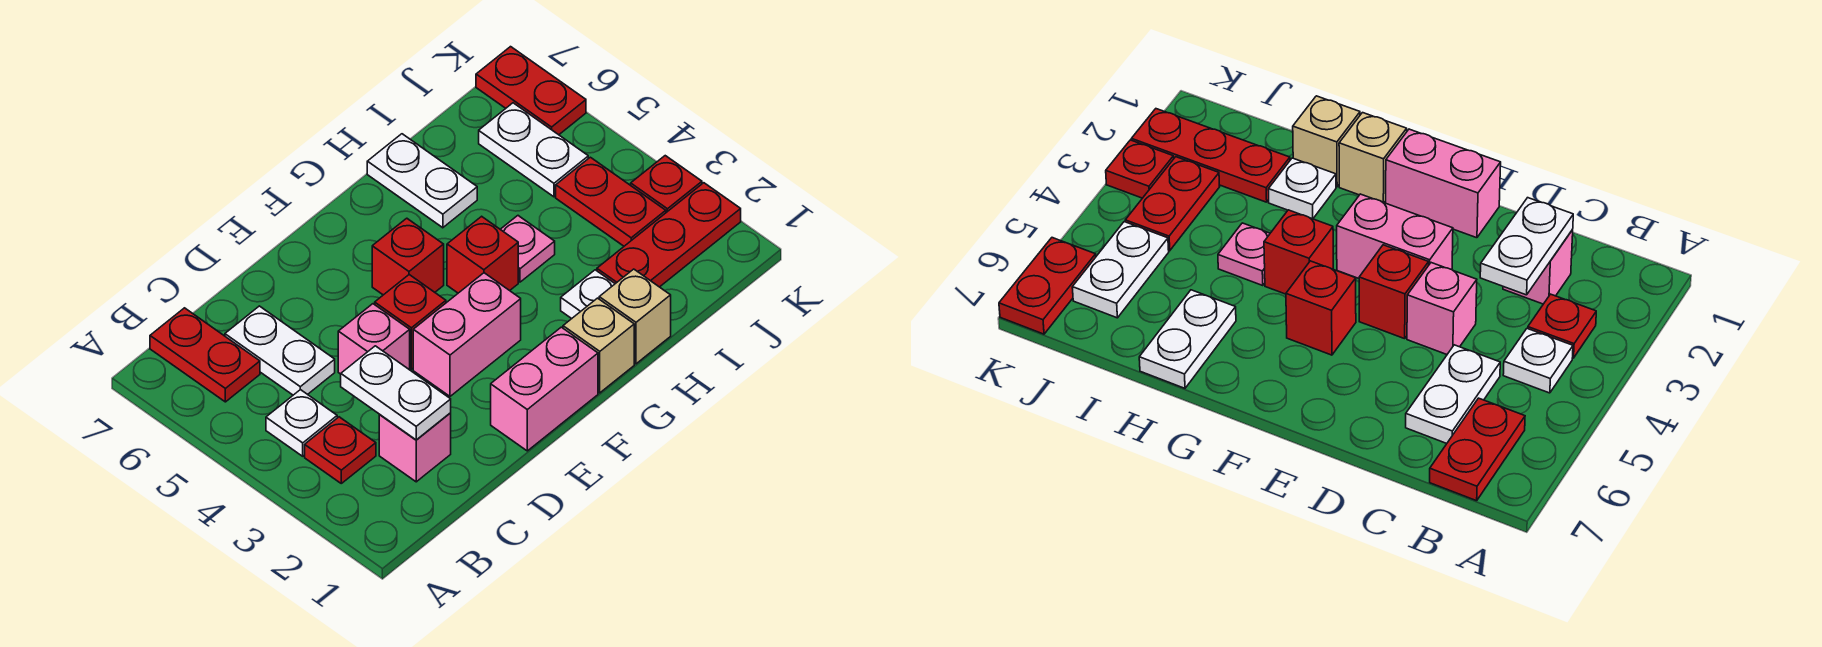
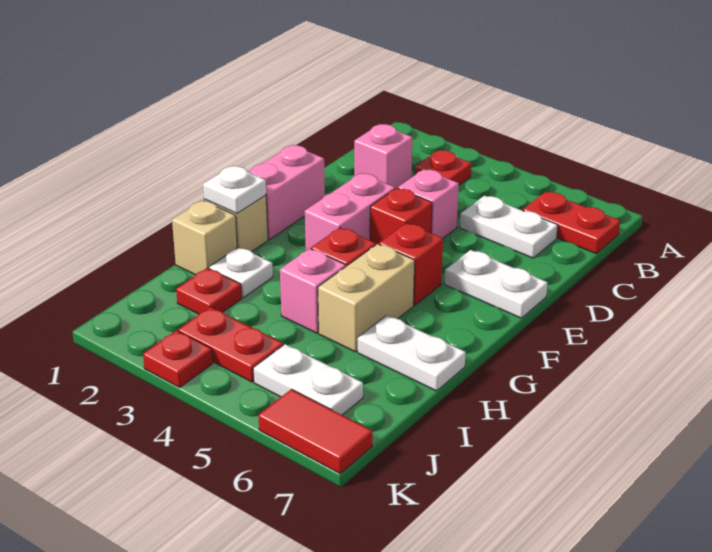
white 1x1 plate [266,390,337,456] -> white 1x1 plate moved to [203,166,266,213]
white 1x2 plate [341,346,451,440] -> white 1x2 plate moved to [444,250,548,318]
none -> tan 1x2 brick [318,244,415,352]
pink 1x1 plate [500,216,555,282] -> pink 1x1 brick [280,248,346,333]
red 1x3 plate [597,183,741,287] -> red 1x1 plate [176,268,242,314]
red 1x2 plate [476,47,586,135] -> red 1x2 tile [258,389,373,474]

